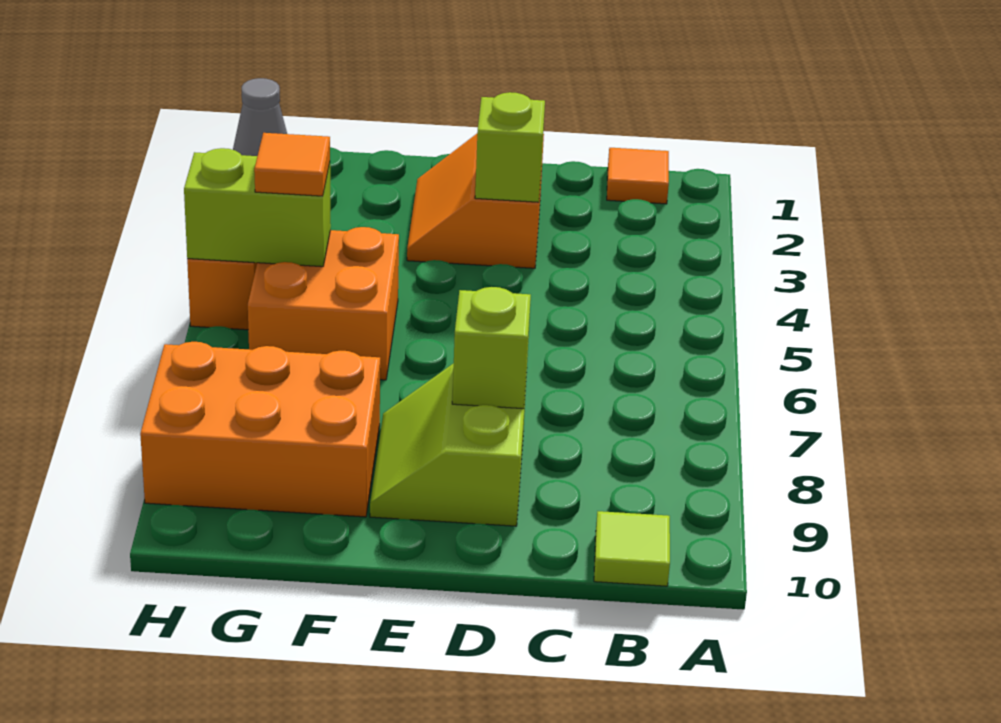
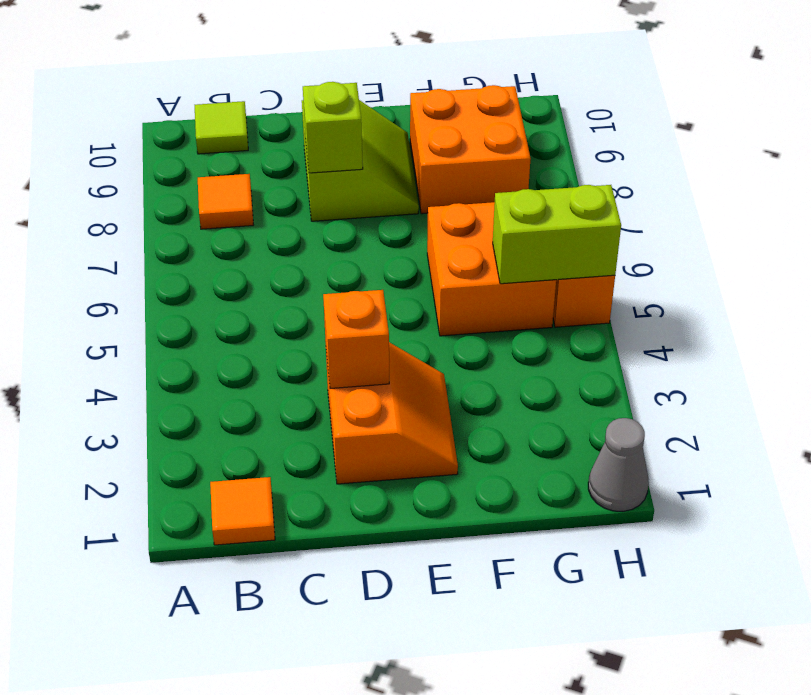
lime 1x1 brick [475,92,545,202] -> orange 1x1 brick [323,290,389,389]
orange 2x3 brick [140,342,380,517] -> orange 2x2 brick [410,85,531,214]
orange 1x1 tile [254,133,330,196] -> orange 1x1 tile moved to [198,174,253,229]

